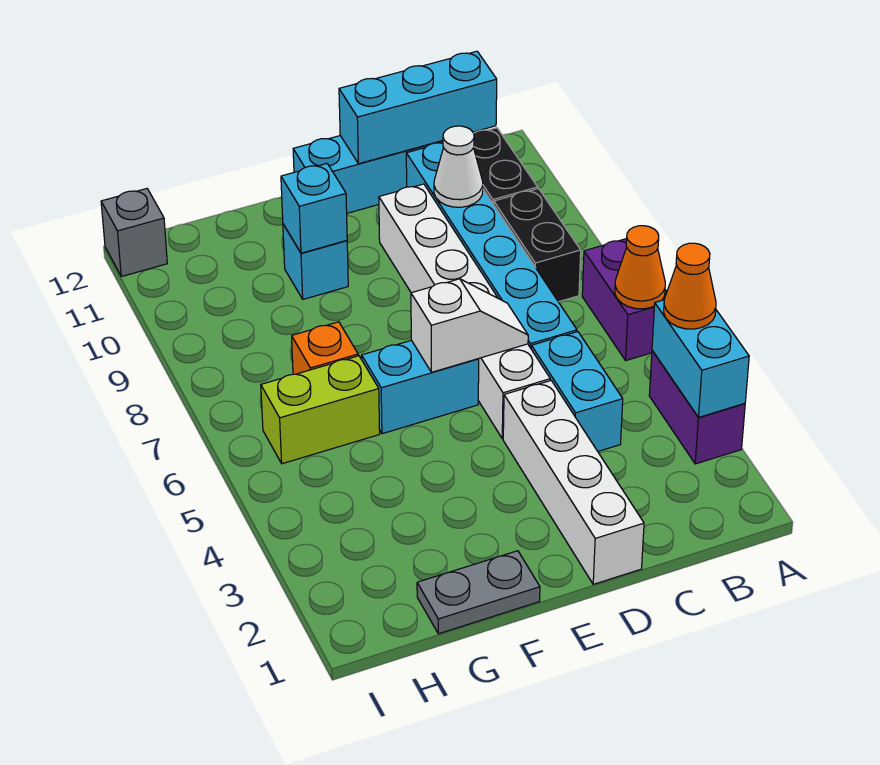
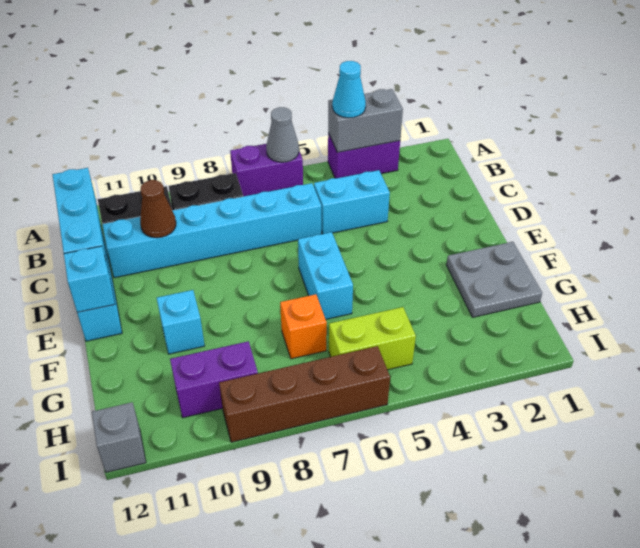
cyan 1x2 brick [652,300,749,417] -> grey 1x2 brick [328,89,403,152]
orange 1x1 cone [664,243,716,329] -> cyan 1x1 cone [332,61,366,118]
orange 1x1 cone [615,226,665,309] -> grey 1x1 cone [266,107,299,162]
white 1x1 cone [434,126,483,207] -> brown 1x1 cone [140,180,176,238]
white 1x4 brick [503,381,644,584] -> none
white 1x6 brick [379,184,550,439] -> none
white 1x2 slope [411,279,528,372] -> none
grey 1x2 plate [417,551,540,634] -> grey 2x2 plate [446,242,542,317]
cyan 1x1 brick [281,164,347,253] -> cyan 1x1 brick moved to [64,246,115,312]
lime 1x2 brick [261,356,380,464] -> lime 1x2 brick turned to [329,307,416,370]
none -> purple 1x2 brick [170,341,258,418]
none -> brown 1x4 brick [219,346,390,442]

